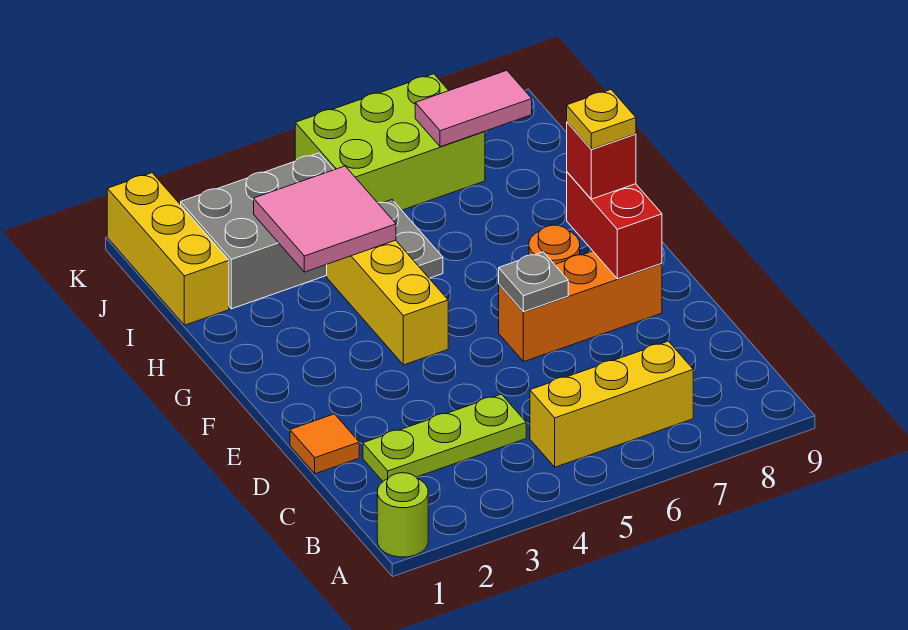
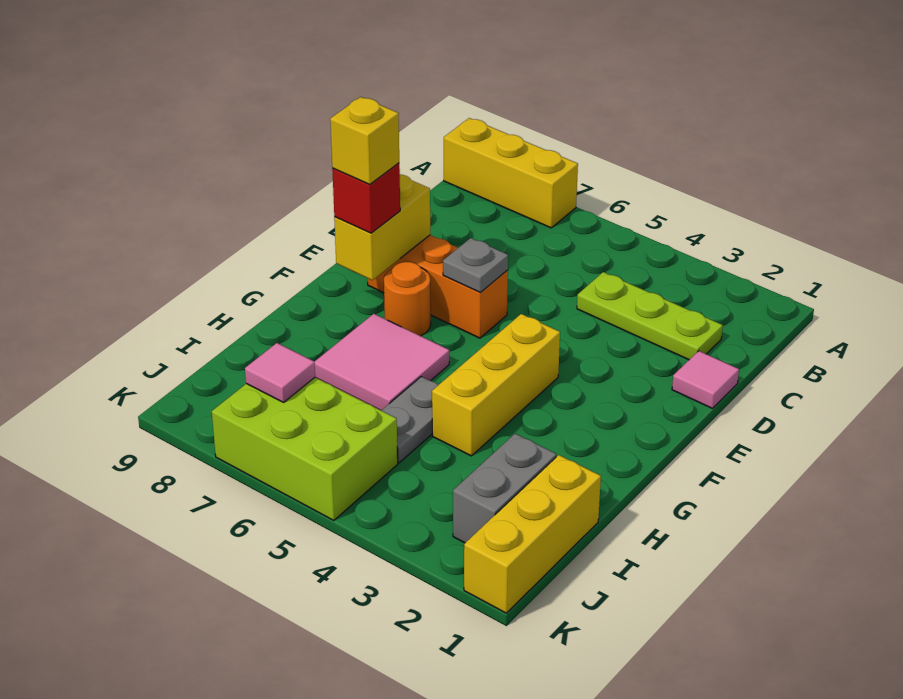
lime 1x1 round brick [377,473,428,557] -> none
yellow 1x3 brick [530,341,693,467] -> yellow 1x3 brick moved to [444,118,578,228]
orange 1x1 tile [290,414,359,474] -> pink 1x1 tile [672,351,739,408]
red 1x2 brick [567,172,662,279] -> yellow 1x2 brick [334,174,430,280]
yellow 1x1 plate [567,90,636,149] -> yellow 1x1 brick [330,97,399,184]
pink 2x2 tile [254,166,396,272] -> pink 2x2 tile moved to [314,314,449,410]
grey 2x3 brick [181,153,334,309] -> grey 1x2 brick [453,434,556,543]
pink 1x2 tile [415,70,532,147] -> pink 1x1 tile [245,343,315,402]

